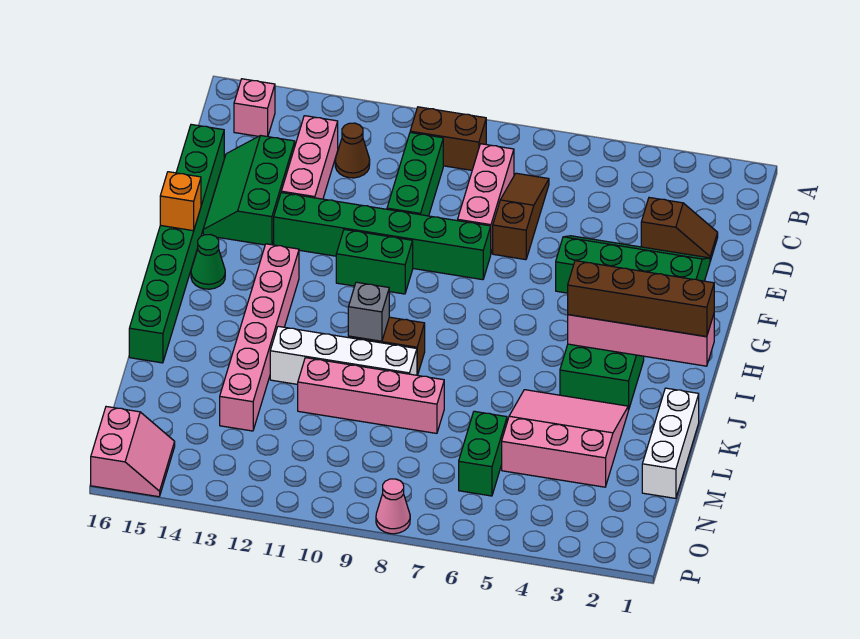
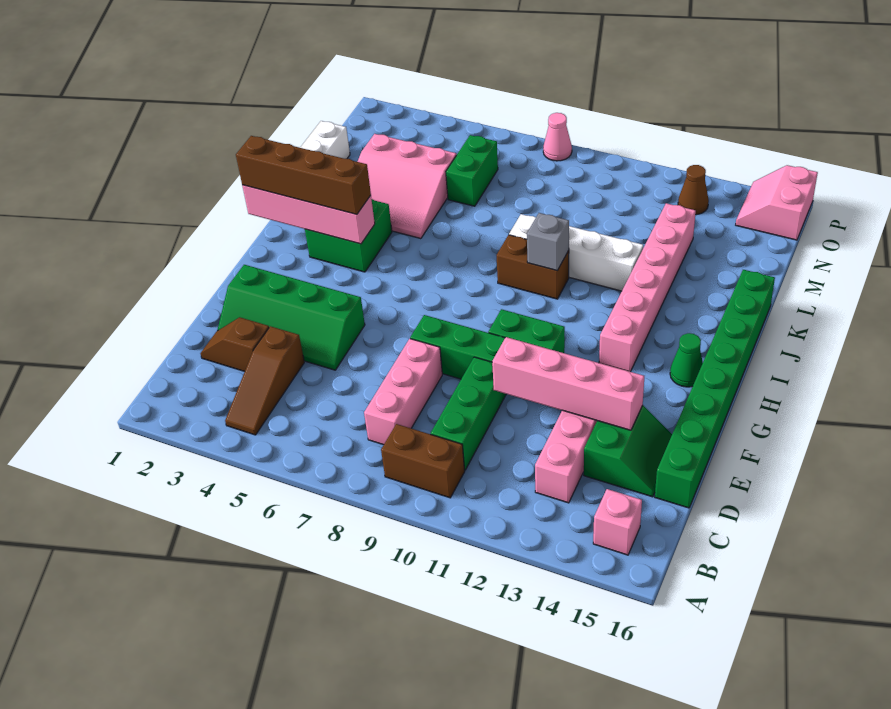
brown 1x3 slope [493,173,549,260] -> brown 1x3 slope moved to [225,326,304,435]
brown 1x1 cone [335,123,370,178] -> brown 1x1 cone moved to [678,165,709,215]
green 2x3 slope [203,136,295,245] -> green 2x2 slope [584,405,672,497]
orange 1x1 brick [160,172,201,231] -> none
pink 1x4 brick [298,358,444,433] -> pink 1x4 brick moved to [492,337,644,430]

